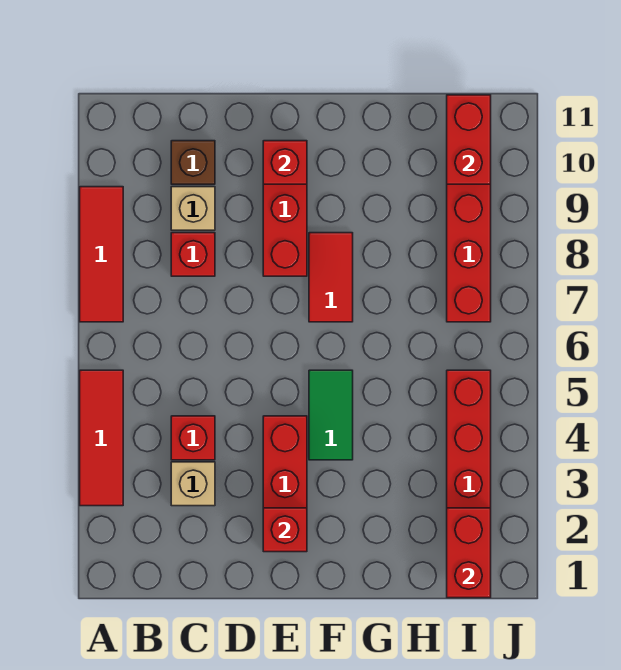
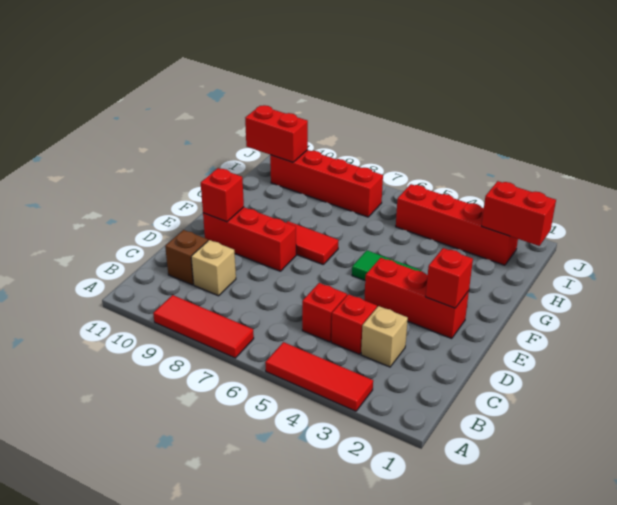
red 1x1 brick [171,233,215,276] -> red 1x1 brick moved to [302,283,347,342]

